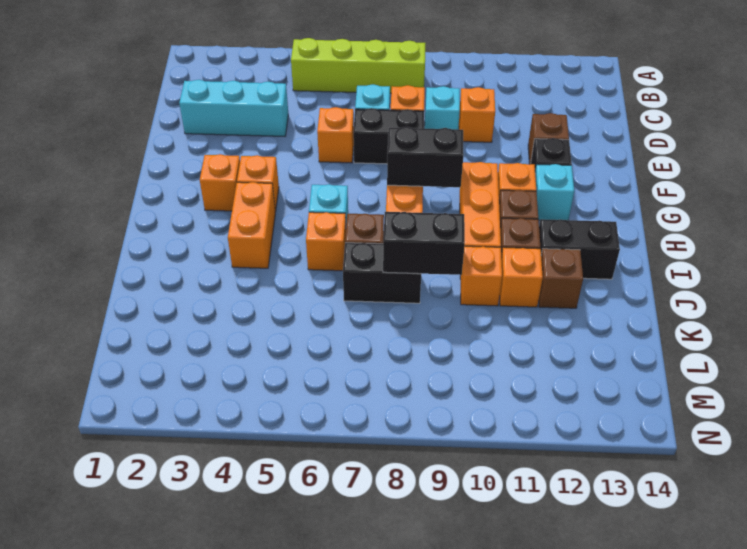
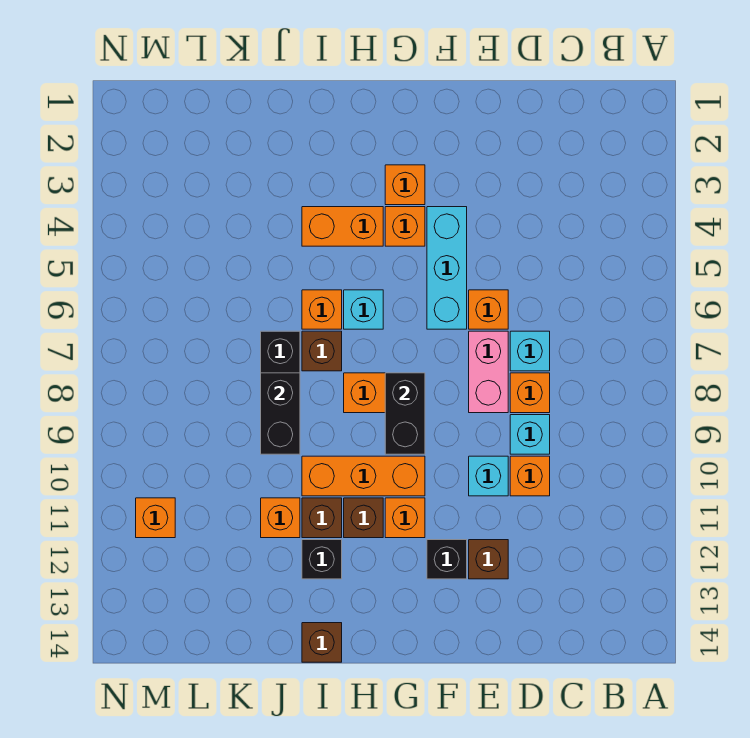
lime 1x4 brick [291,38,425,93] -> none
cyan 1x3 brick [179,80,288,136] -> cyan 1x3 brick moved to [427,207,467,329]
black 1x2 brick [353,108,424,164] -> pink 1x2 brick [469,331,508,413]
cyan 1x1 brick [535,164,574,220] -> cyan 1x1 brick moved to [469,456,508,496]
black 1x2 brick [539,219,620,279] -> black 1x1 brick [302,540,342,579]
orange 1x1 brick [460,246,502,306] -> orange 1x1 brick moved to [136,498,175,538]
brown 1x1 brick [539,249,583,308] -> brown 1x1 brick moved to [302,623,342,662]

